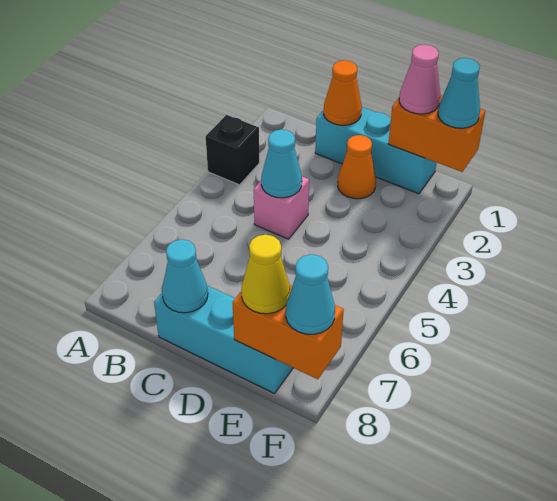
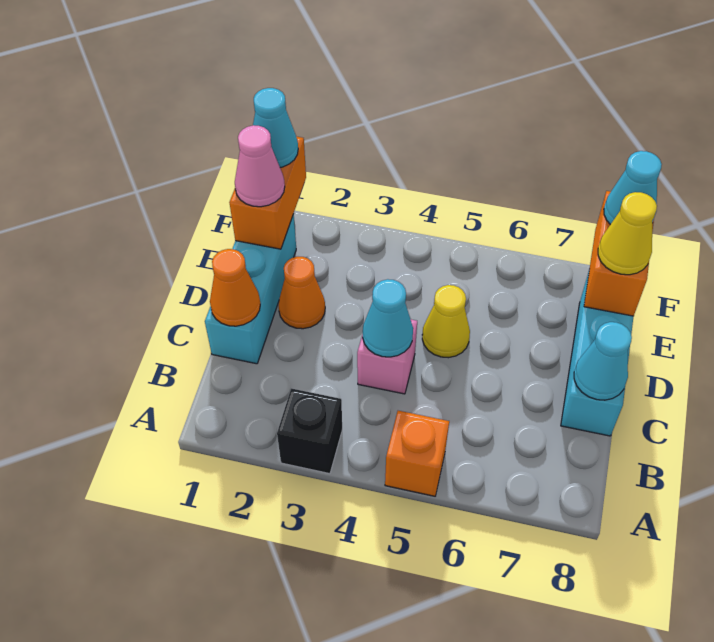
none -> orange 1x1 brick [385,411,449,496]
none -> yellow 1x1 cone [422,285,470,358]

